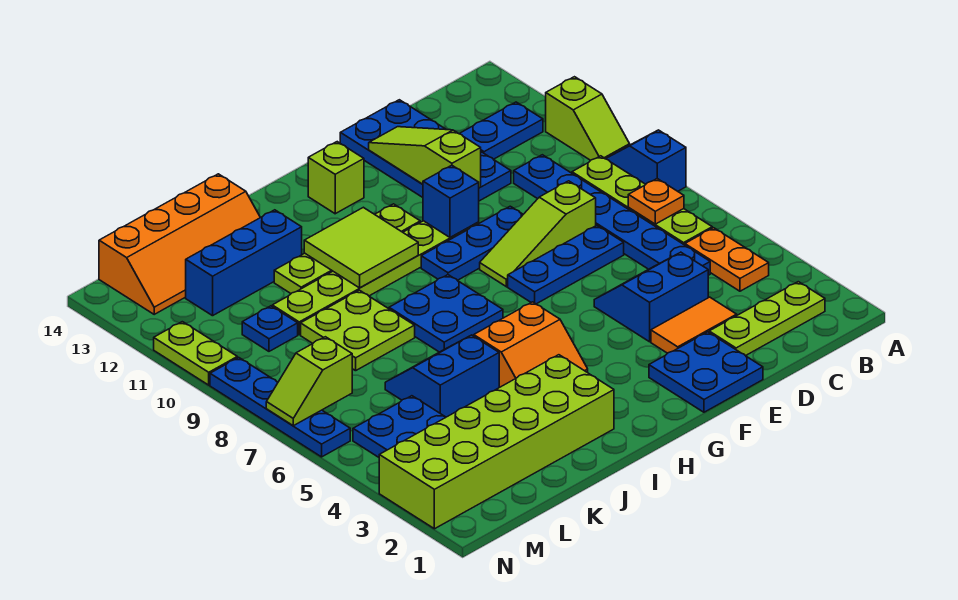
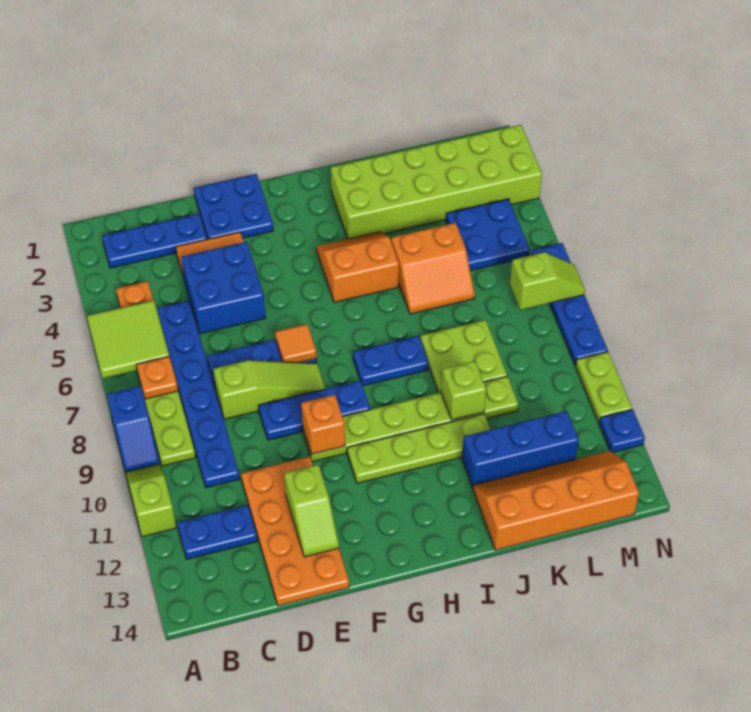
lime 1x3 plate [709,282,825,356] -> blue 1x3 plate [102,214,207,268]
blue 2x2 slope [594,252,708,342] -> blue 2x2 brick [181,242,266,334]
blue 2x4 plate [340,100,511,201] -> orange 2x4 plate [241,457,349,606]
lime 1x3 slope [369,127,481,188] -> lime 1x2 slope [284,465,339,557]
none -> orange 1x1 tile [275,324,317,363]
blue 1x1 brick [423,165,479,238] -> orange 1x1 brick [301,395,345,454]
lime 1x1 brick [308,142,364,214] -> lime 1x1 brick moved to [441,361,486,420]
blue 2x2 plate [389,275,503,352] -> blue 1x2 plate [353,336,429,386]
lime 2x2 tile [304,207,418,288] -> lime 2x2 tile moved to [87,300,169,378]
blue 2x2 slope [385,335,499,417] -> orange 2x2 slope [391,223,475,314]
blue 1x1 plate [242,306,298,351] -> blue 1x1 plate moved to [599,409,645,452]

